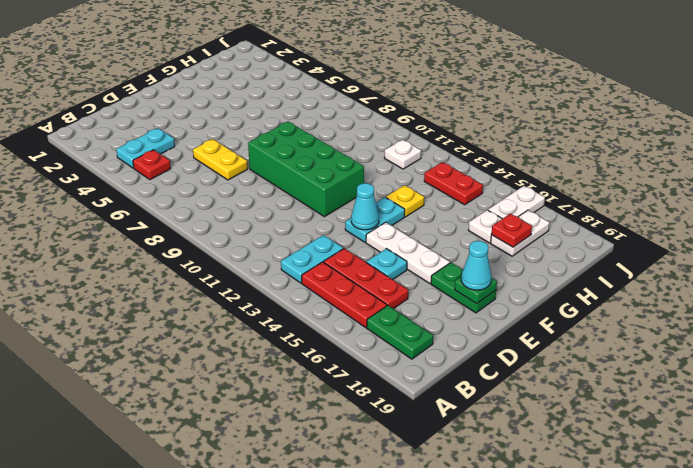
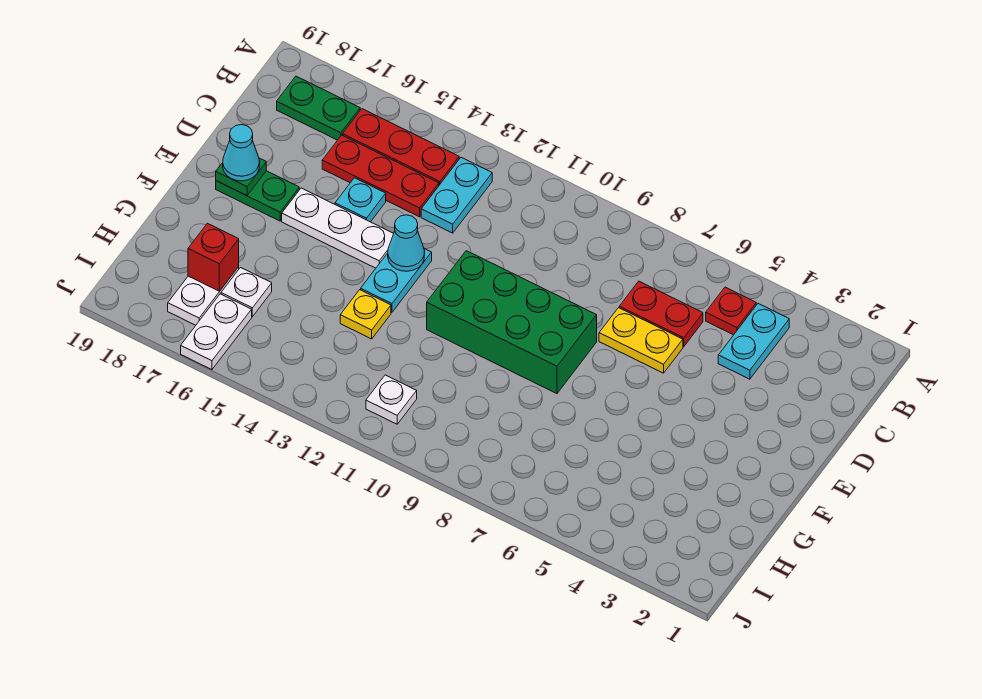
red 1x1 plate [491,214,532,247] -> red 1x1 brick [188,223,239,291]
red 1x2 plate [424,162,483,205] -> red 1x2 plate moved to [619,281,703,347]

